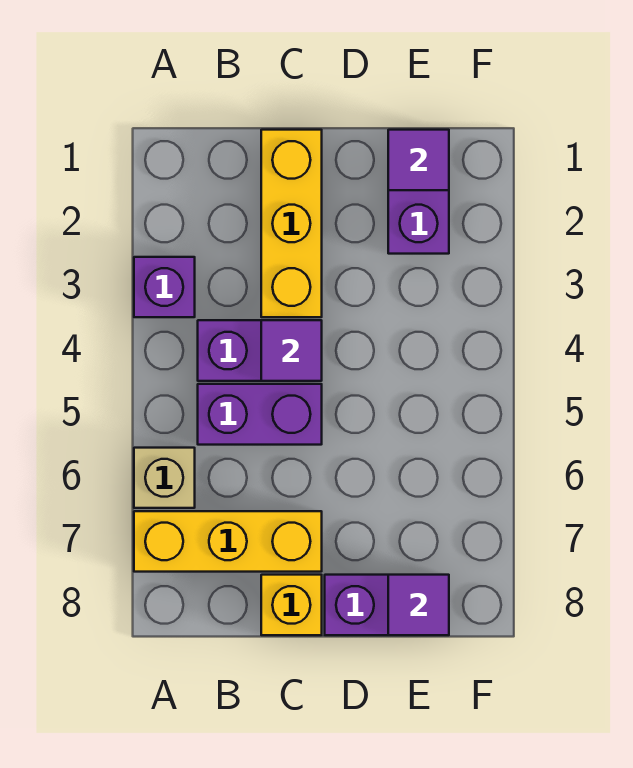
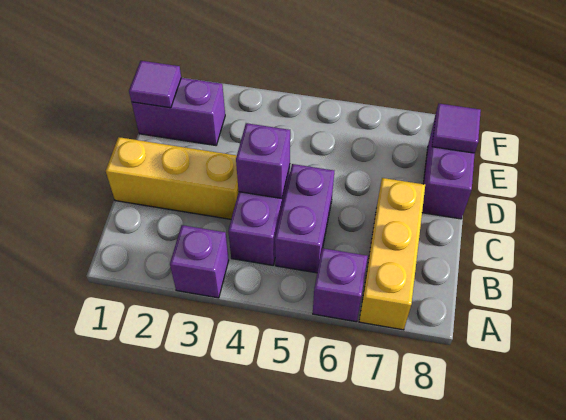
tan 1x1 brick [134,448,195,508] -> purple 1x1 brick [313,248,368,322]
purple 1x1 tile [261,320,322,381] -> purple 1x1 brick [236,123,290,198]
yellow 1x1 brick [261,575,322,635] -> none

